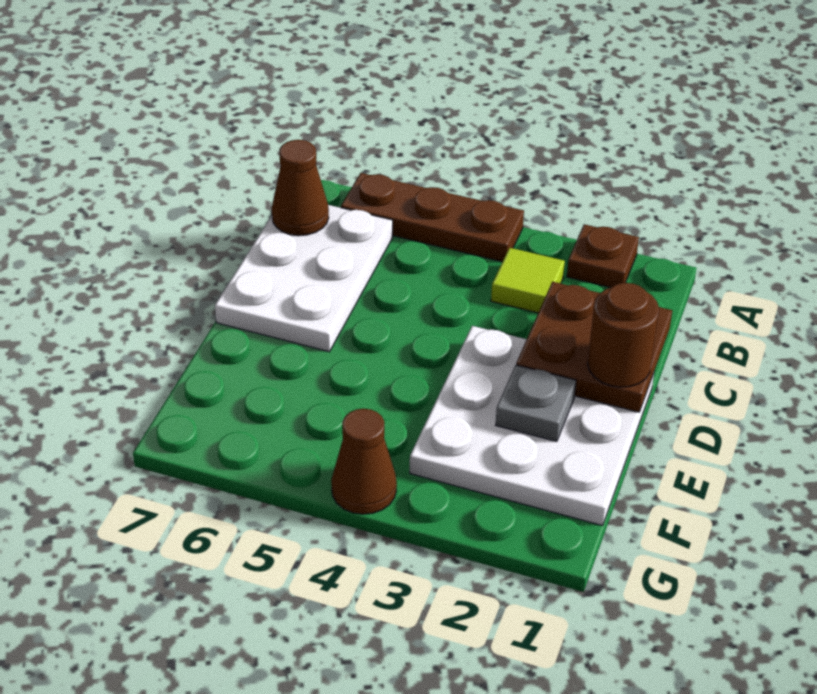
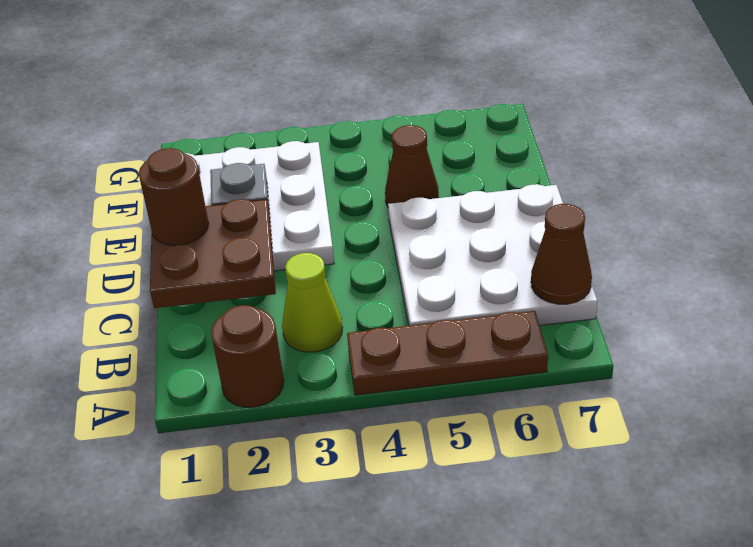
brown 1x1 plate [567,224,639,288] -> brown 1x1 round brick [211,305,284,407]
lime 1x1 tile [491,248,565,313] -> lime 1x1 cone [282,253,343,352]
white 2x3 plate [215,205,393,352] -> white 3x3 plate [388,184,598,326]
brown 1x1 cone [331,409,397,514] -> brown 1x1 cone moved to [385,125,439,206]

